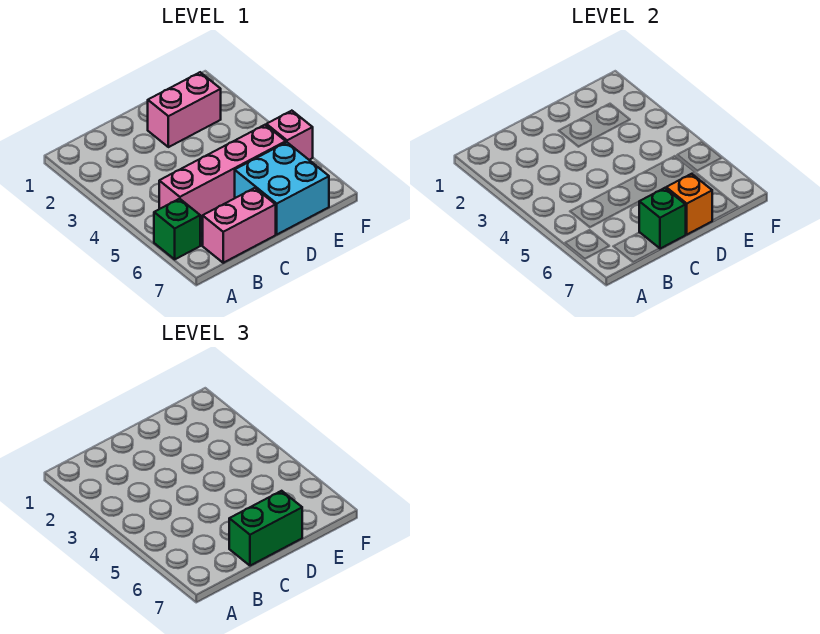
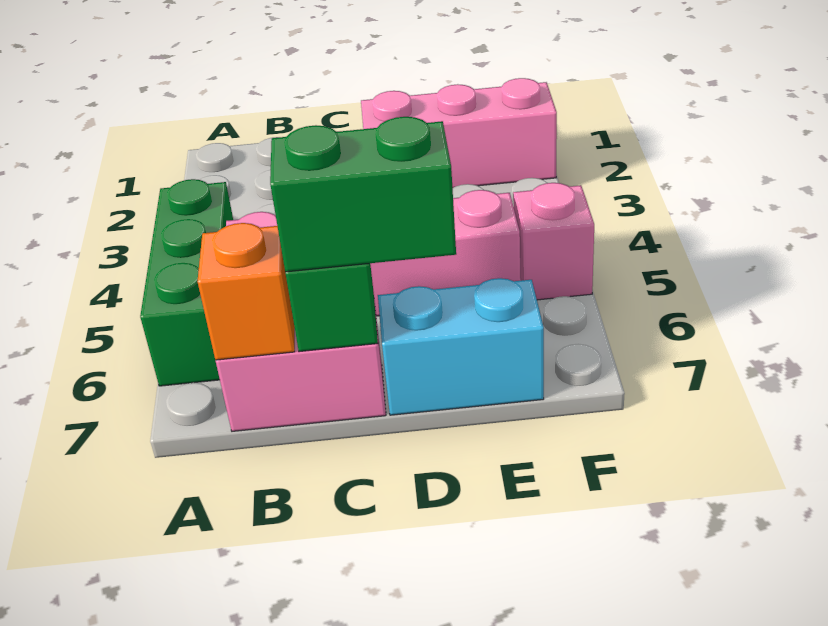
green 1x1 brick [154,199,200,259] -> green 1x3 brick [140,179,233,386]
pink 1x2 brick [148,72,221,147] -> pink 1x3 brick [361,78,557,188]
cyan 2x2 brick [235,142,329,234] -> cyan 1x2 brick [378,278,544,415]
orange 1x1 brick [666,174,713,234] -> orange 1x1 brick moved to [197,223,295,360]

